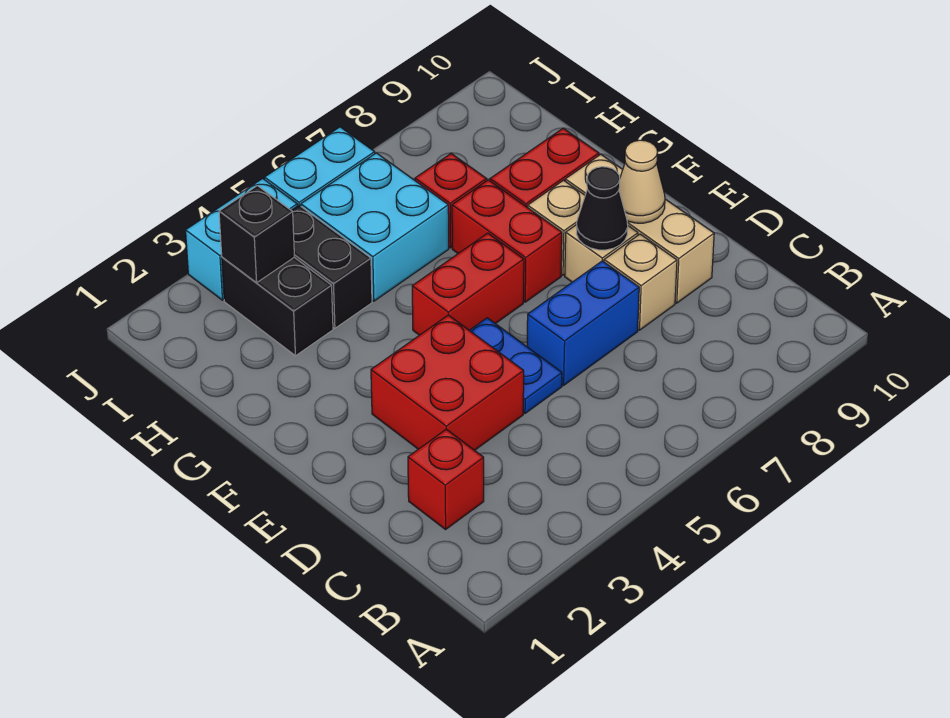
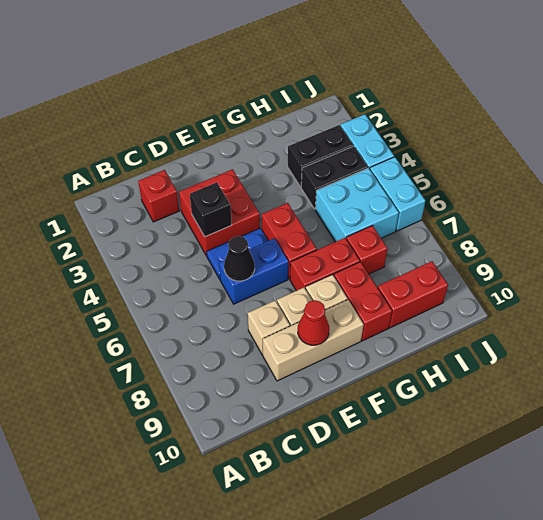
blue 1x2 brick [527,261,639,385] -> blue 1x2 brick turned to [219,238,288,304]
black 1x1 cone [577,167,628,250] -> black 1x1 cone moved to [224,236,255,281]
tan 1x1 cone [619,140,665,223] -> red 1x1 cone [298,300,329,345]
none -> red 1x2 brick [378,261,448,328]
black 1x1 brick [219,186,294,283] -> black 1x1 brick moved to [190,182,232,237]

